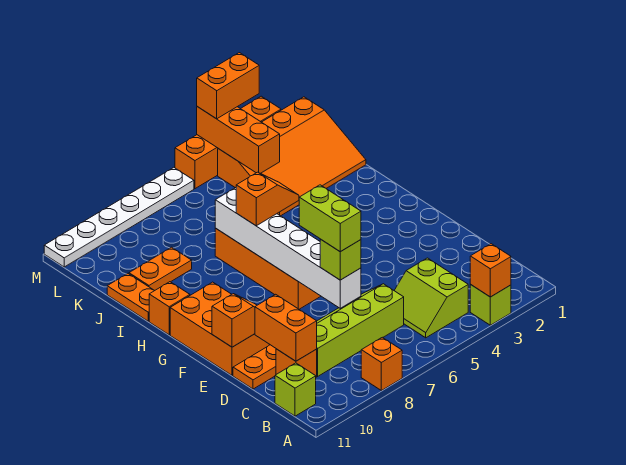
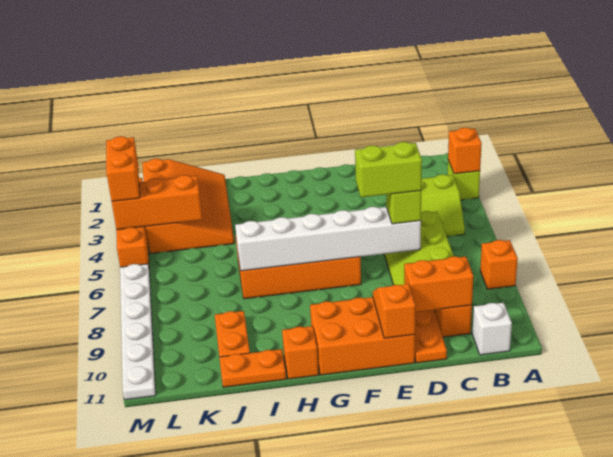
lime 1x1 brick [275,363,316,416] -> white 1x1 brick [472,303,512,355]
orange 1x2 slope [236,172,299,226] -> none

